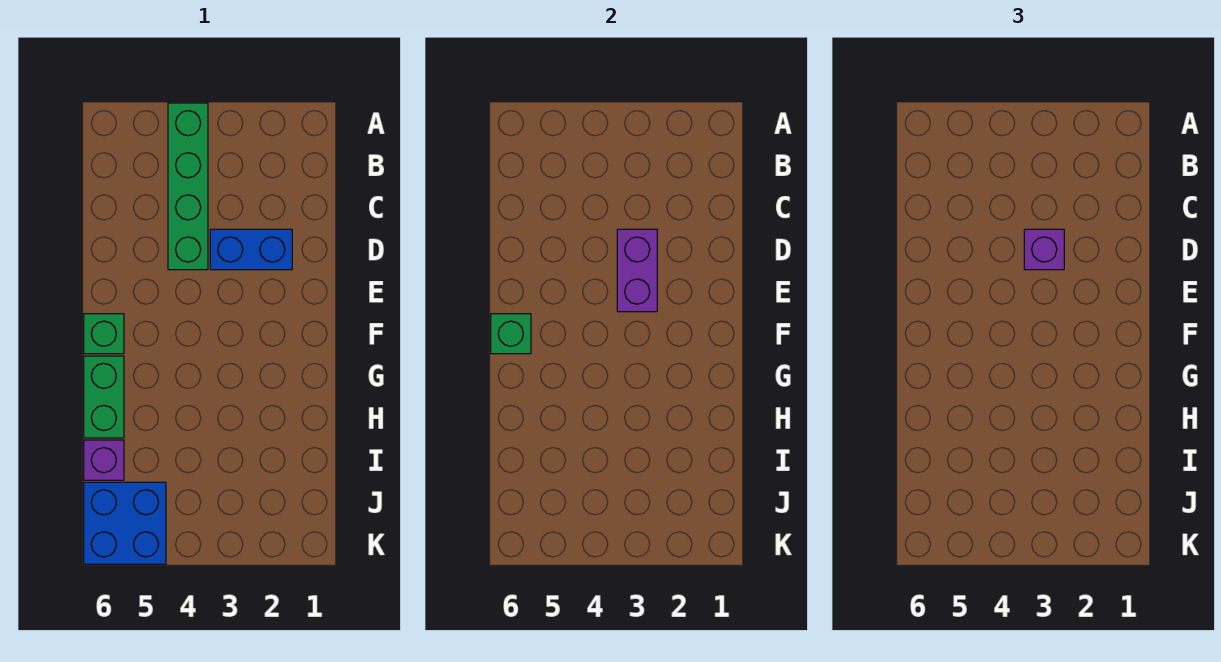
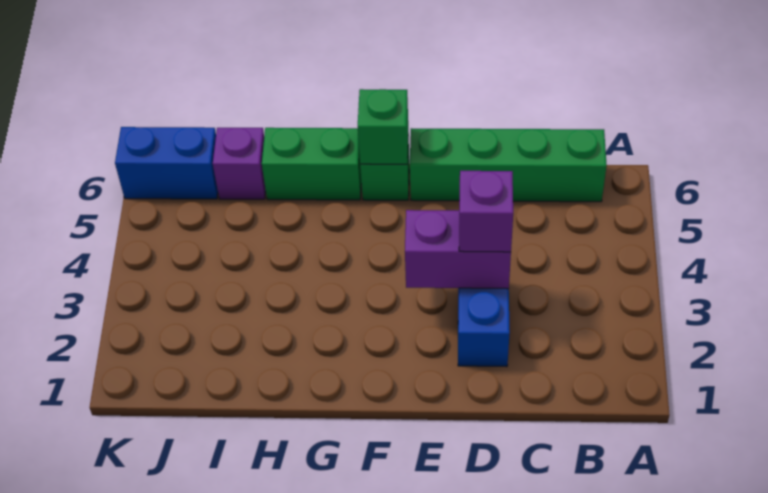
green 1x4 brick [168,103,208,270] -> green 1x4 brick moved to [409,128,607,202]
blue 2x2 brick [84,482,166,564] -> blue 1x2 brick [115,127,218,199]

